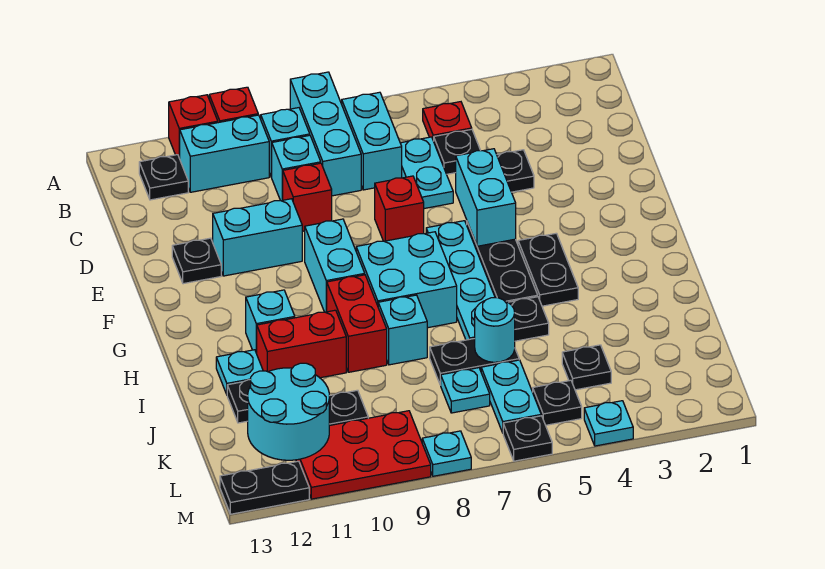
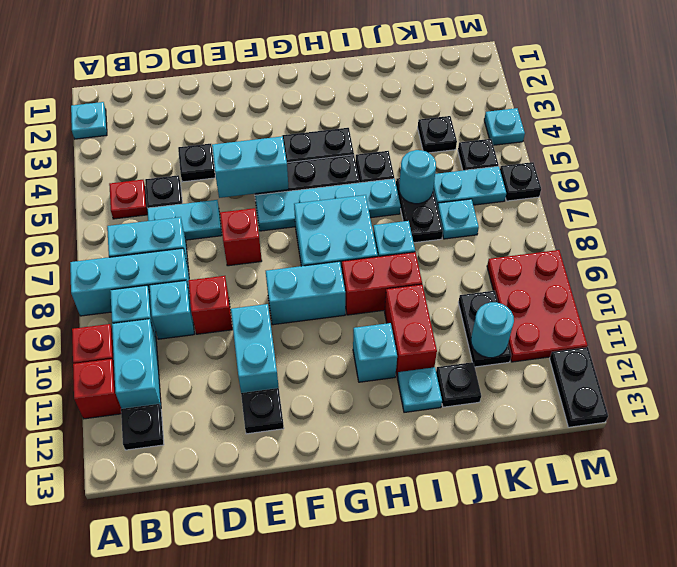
cyan 2x2 round brick [248,363,329,460] -> cyan 1x1 round brick [471,302,514,358]
cyan 1x1 plate [422,431,471,476] -> cyan 1x1 plate moved to [71,102,107,139]

